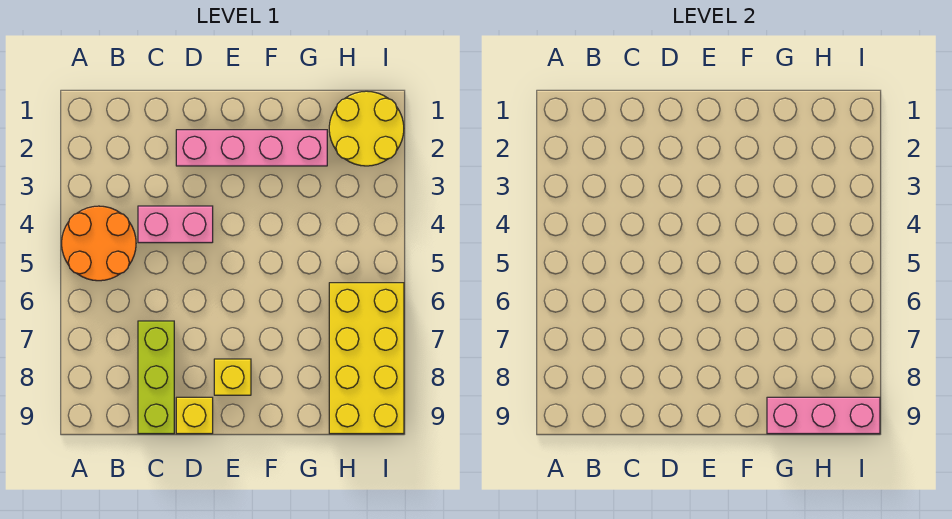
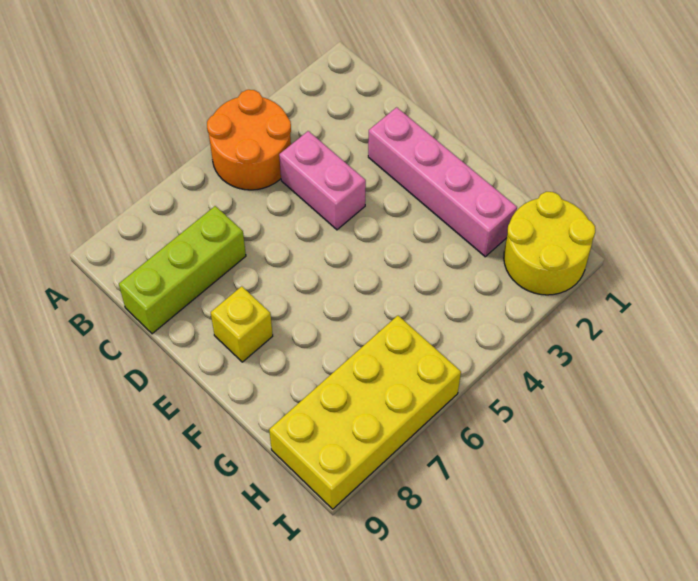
yellow 1x1 brick [176,397,213,434] -> none
pink 1x3 brick [767,397,880,434] -> none

